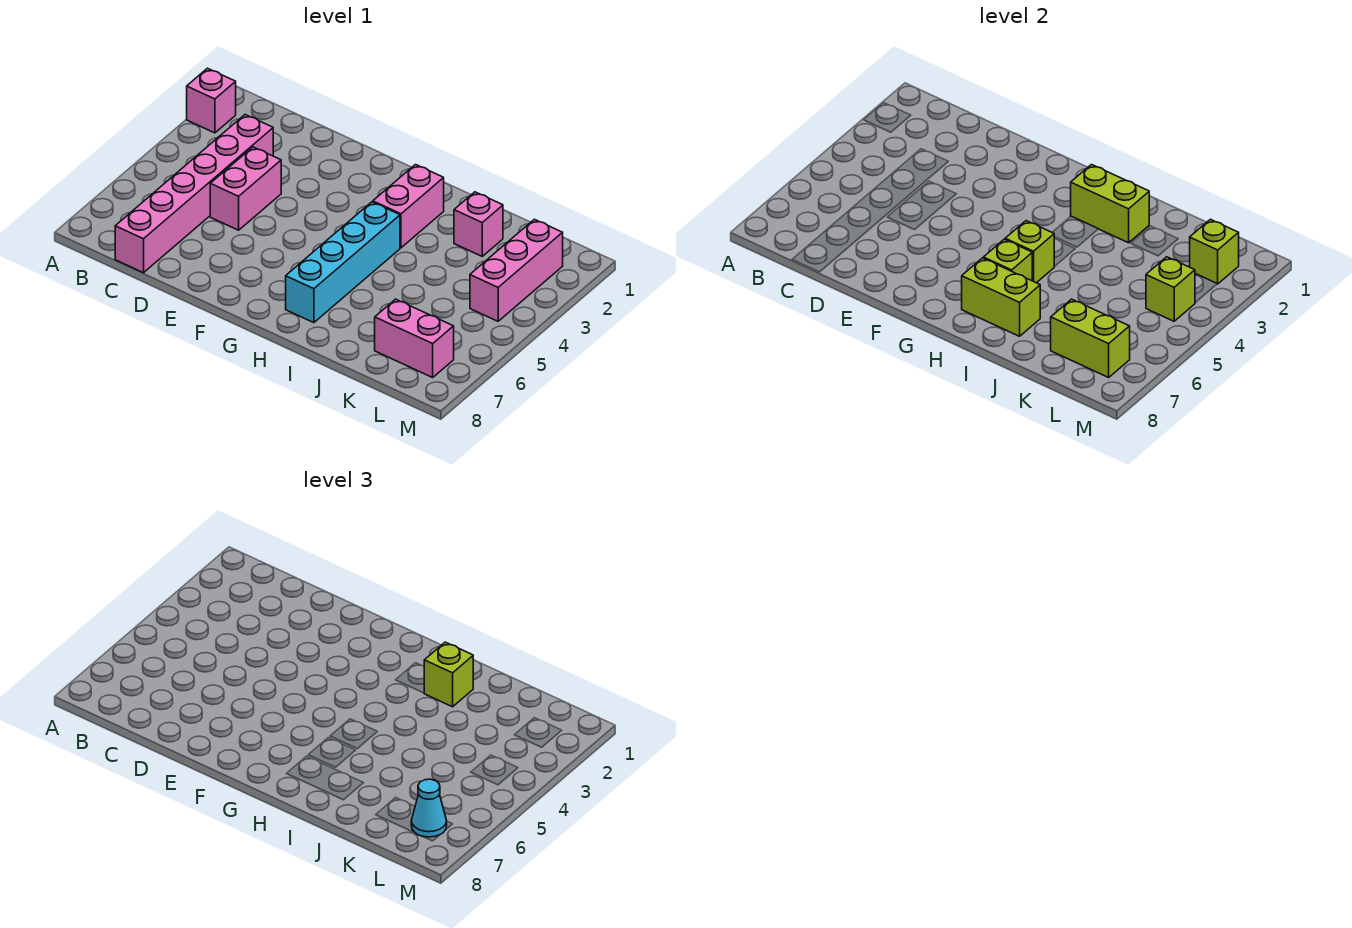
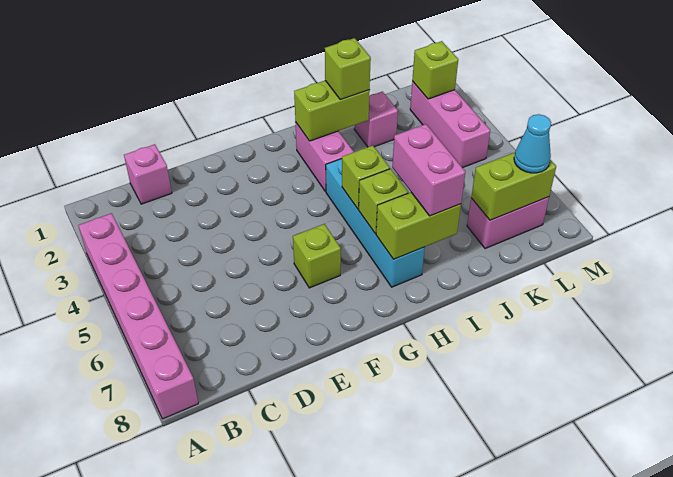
pink 1x1 brick [187,68,236,133] -> pink 1x1 brick moved to [124,144,172,204]
pink 1x6 brick [115,115,273,273] -> pink 1x6 brick moved to [78,213,198,419]
pink 1x2 brick [210,147,281,230] -> pink 1x2 brick moved to [392,124,465,216]
lime 1x1 brick [1146,257,1195,321] -> lime 1x1 brick moved to [293,224,341,288]

